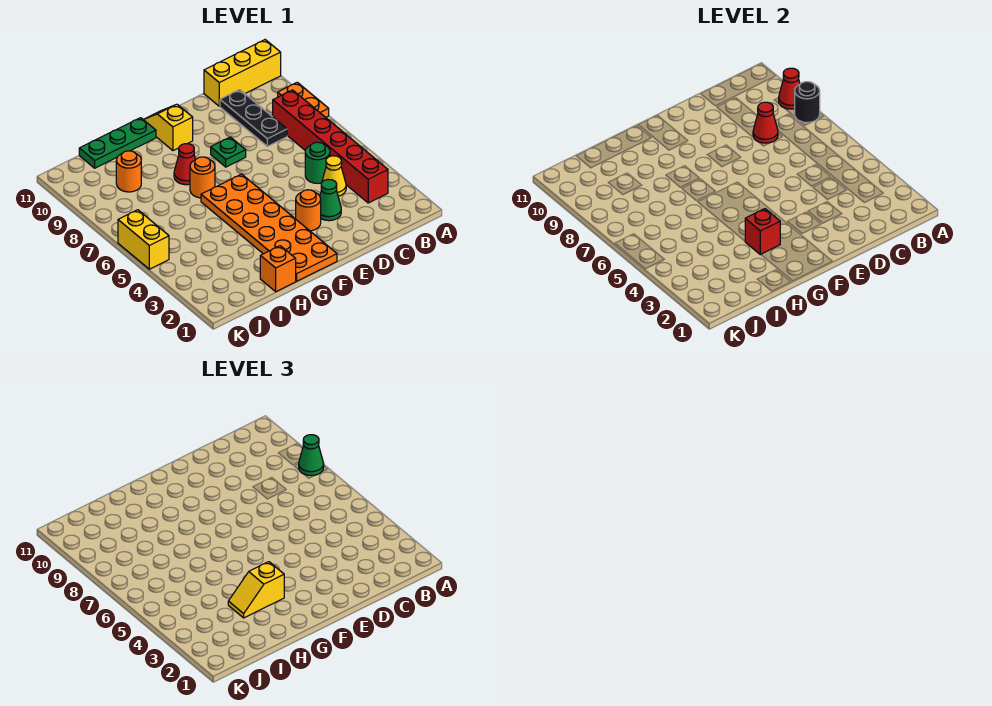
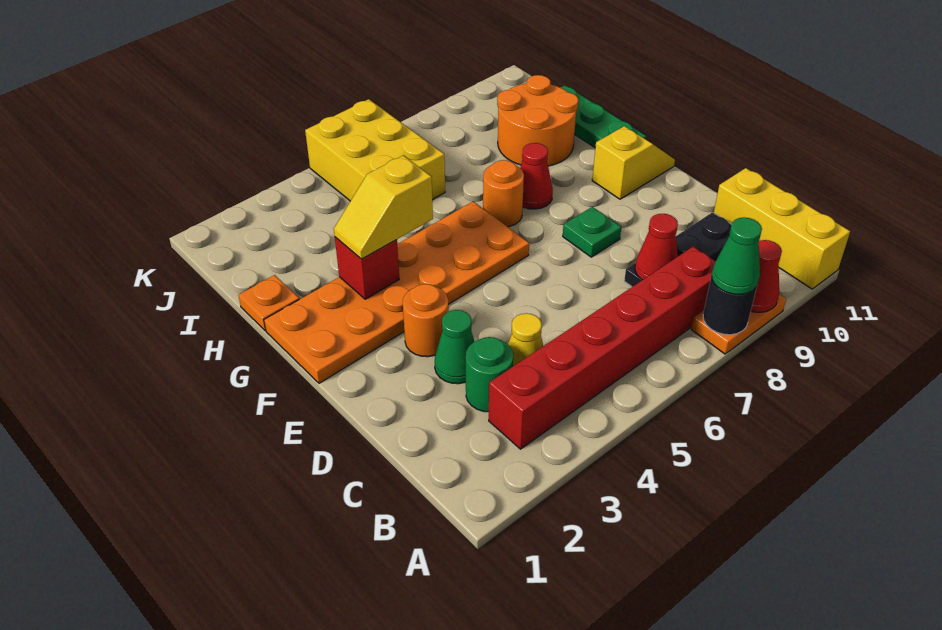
green 1x1 round brick [305,142,330,183] -> green 1x1 round brick moved to [466,337,513,412]
yellow 1x2 slope [228,562,284,618] -> yellow 1x2 slope turned to [334,155,433,259]
orange 1x1 brick [260,246,296,292] -> orange 1x1 plate [238,275,299,330]
orange 1x1 round brick [116,151,141,192] -> orange 2x2 round brick [497,75,578,166]
yellow 1x2 brick [118,210,169,269] -> yellow 2x3 brick [305,99,445,201]

